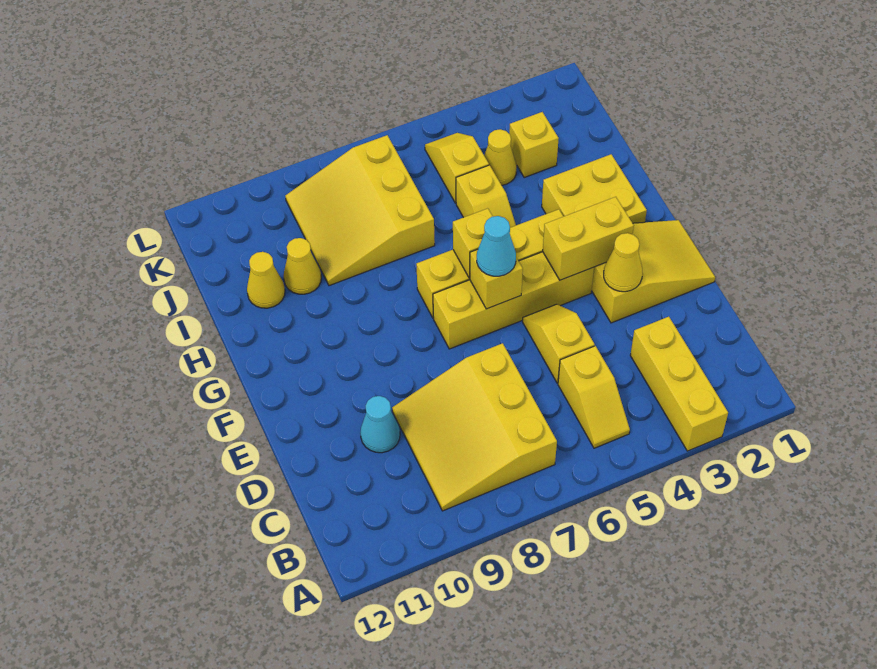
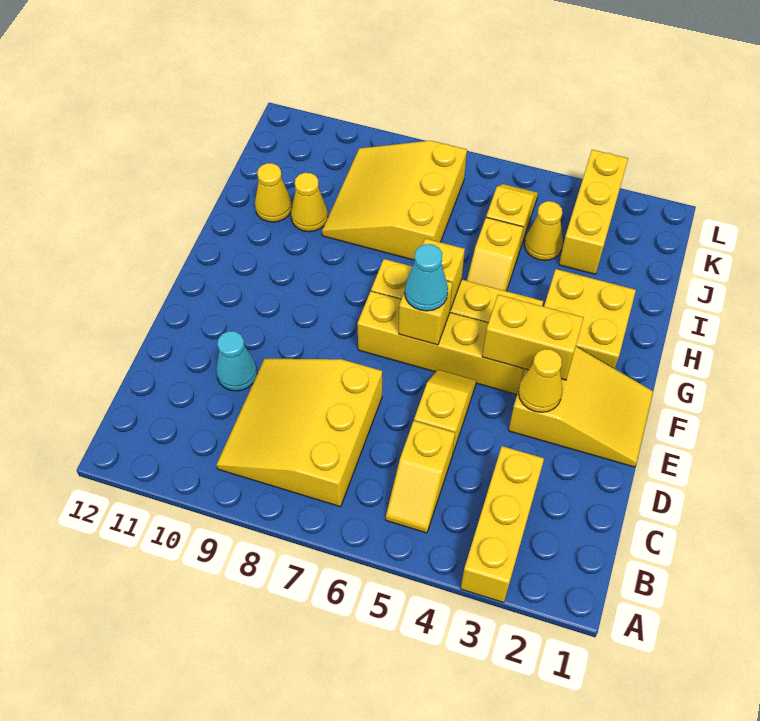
yellow 1x1 brick [509,112,559,177] -> yellow 1x3 brick [559,150,628,274]

